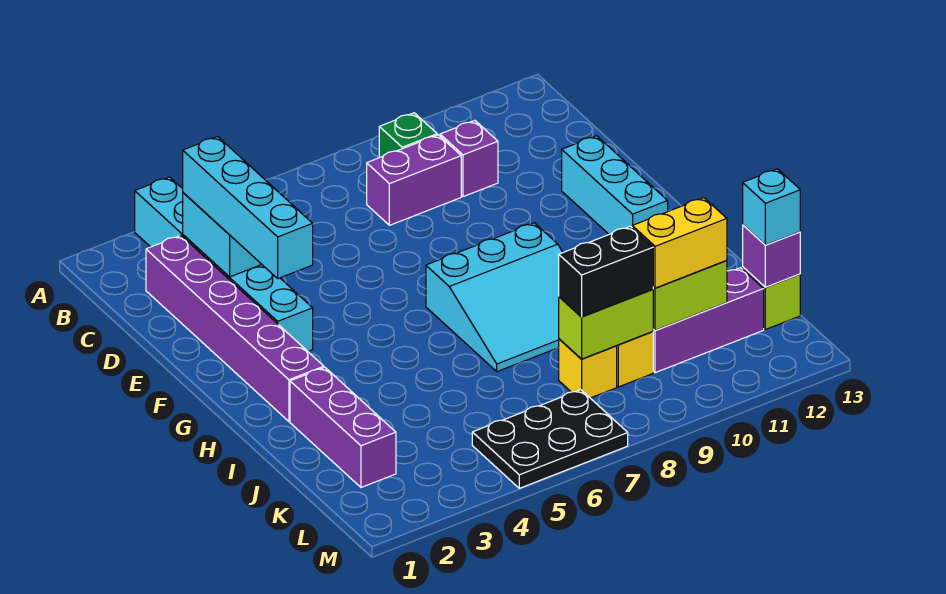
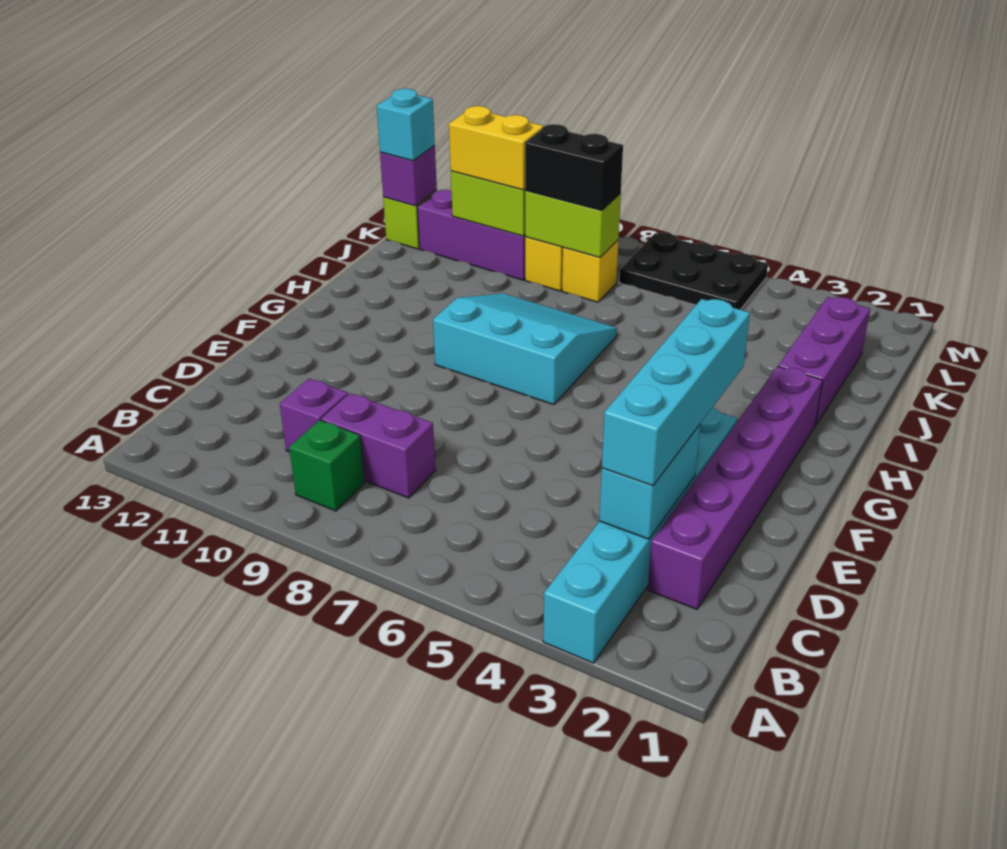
cyan 1x3 brick [562,136,668,234] -> none

